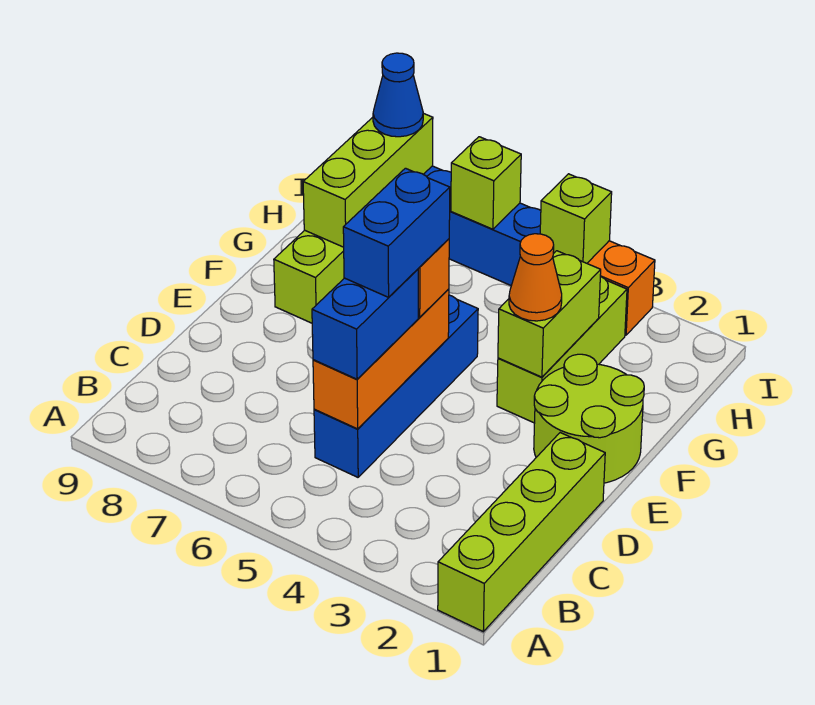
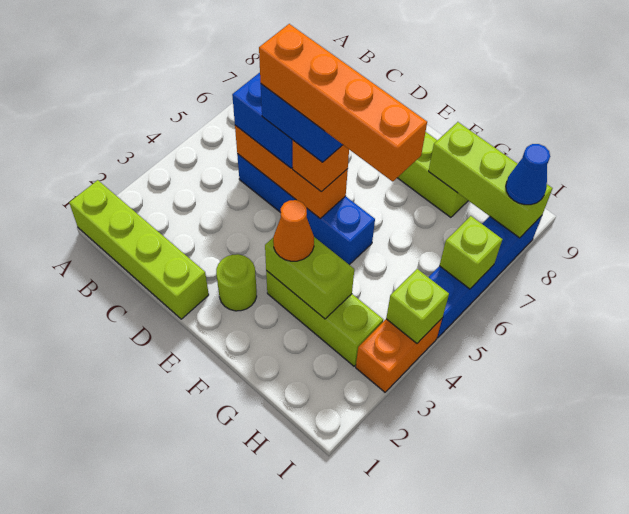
none -> orange 1x4 brick [259,24,427,181]
lime 2x2 round brick [534,354,644,483] -> lime 1x1 round brick [216,254,257,311]

